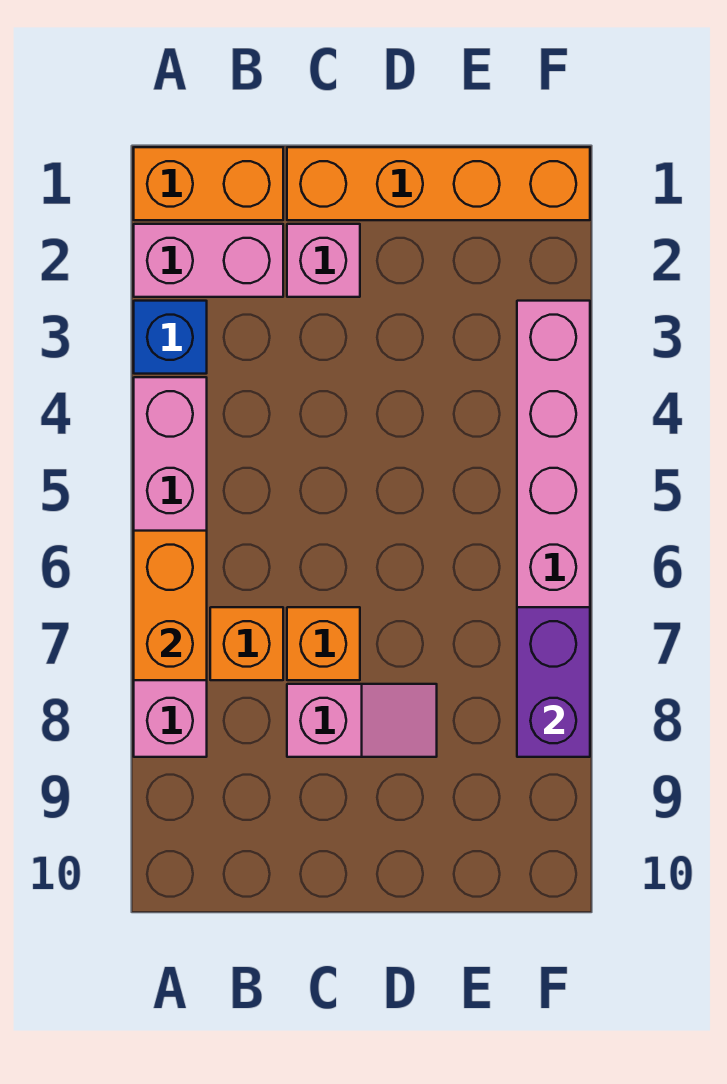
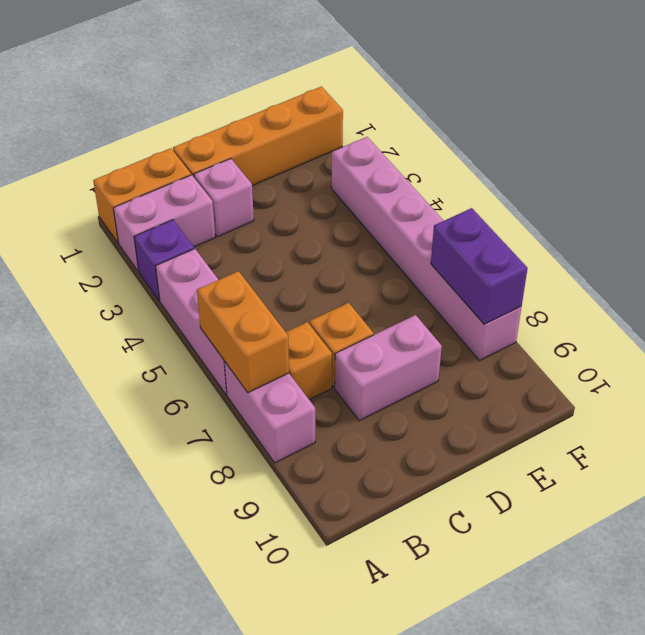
blue 1x1 brick [134,301,207,374] -> purple 1x1 brick [134,220,194,301]
pink 1x2 slope [287,684,437,757] -> pink 1x2 brick [335,315,442,421]

